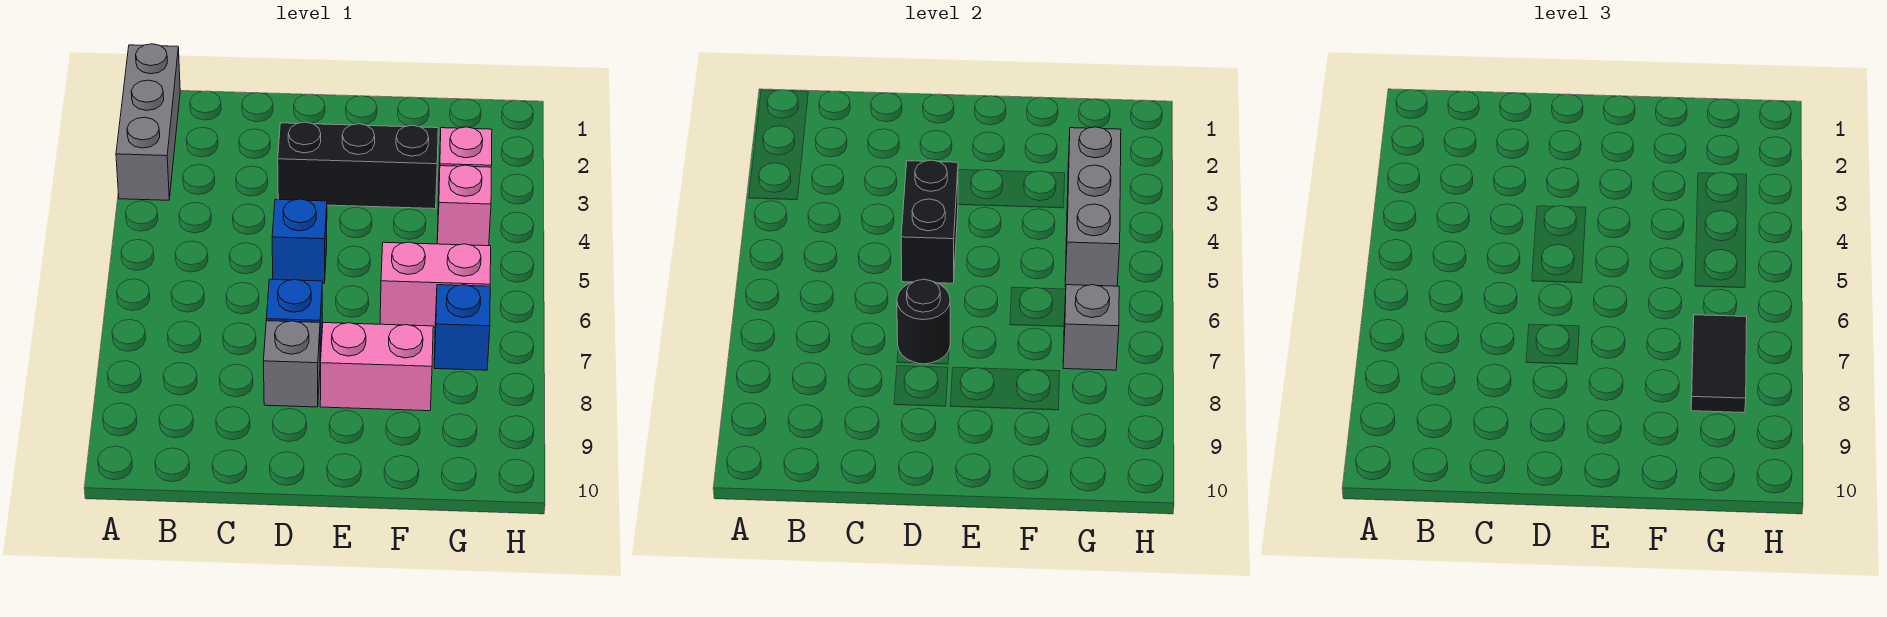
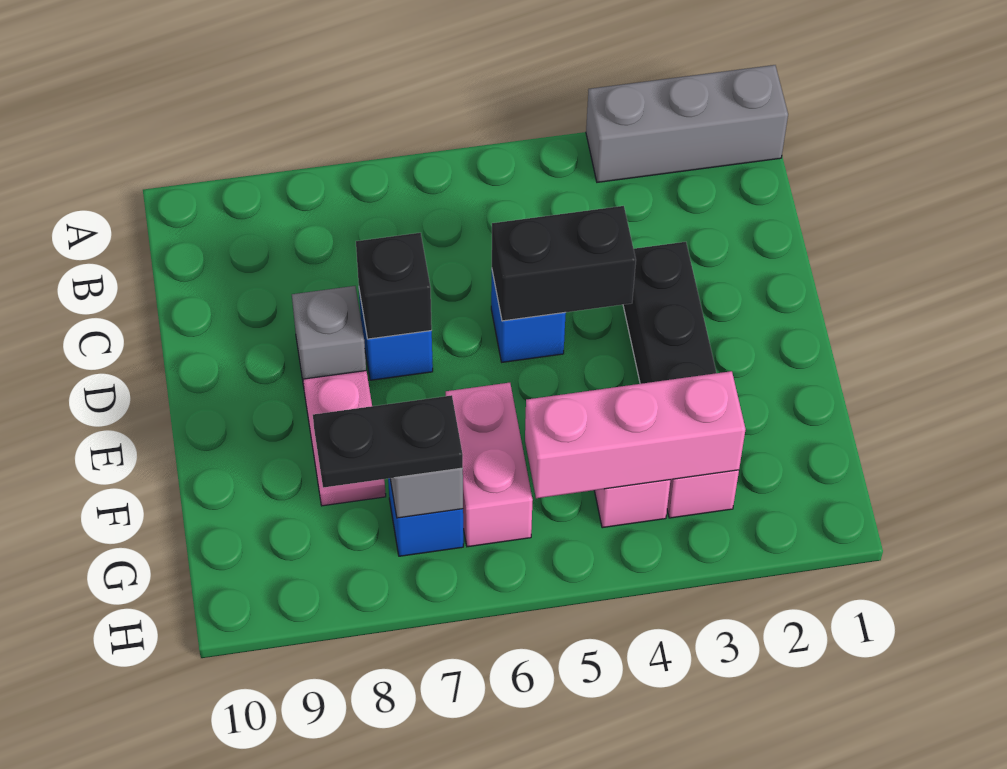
black 1x1 round brick [897,279,950,364] -> black 1x1 brick [356,233,432,339]
pink 1x2 brick [320,323,433,411] -> pink 1x2 plate [303,371,386,506]
grey 1x3 brick [1065,127,1121,287] -> pink 1x3 brick [525,371,746,498]
black 1x2 tile [1691,315,1747,413] -> black 1x2 plate [313,395,463,488]

